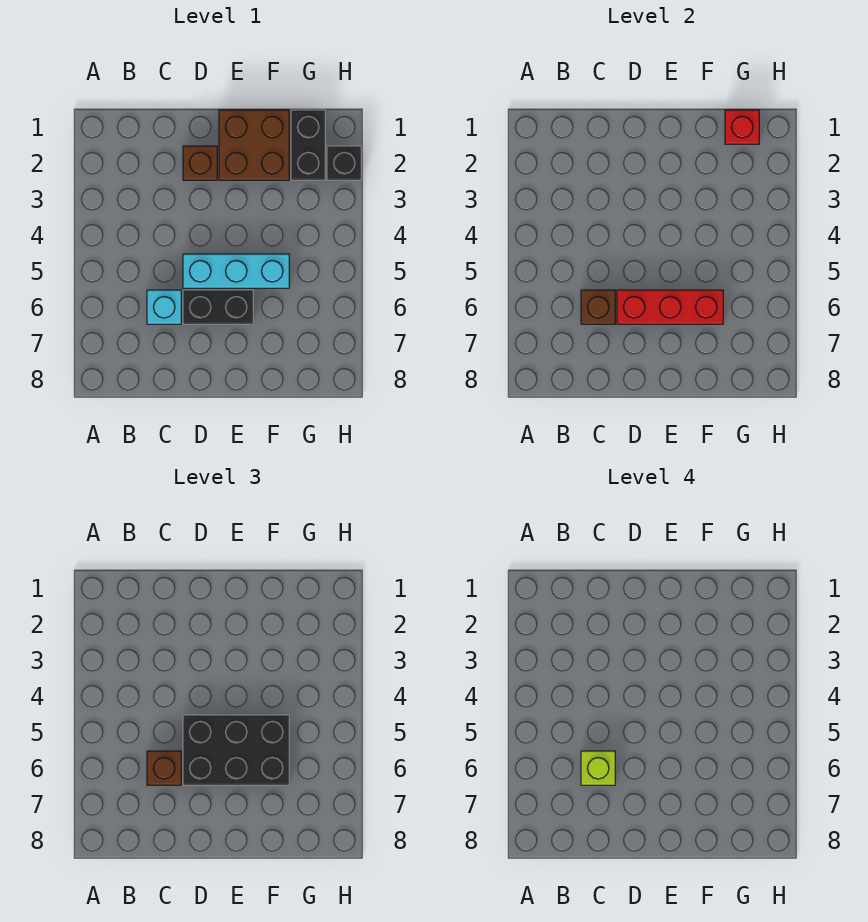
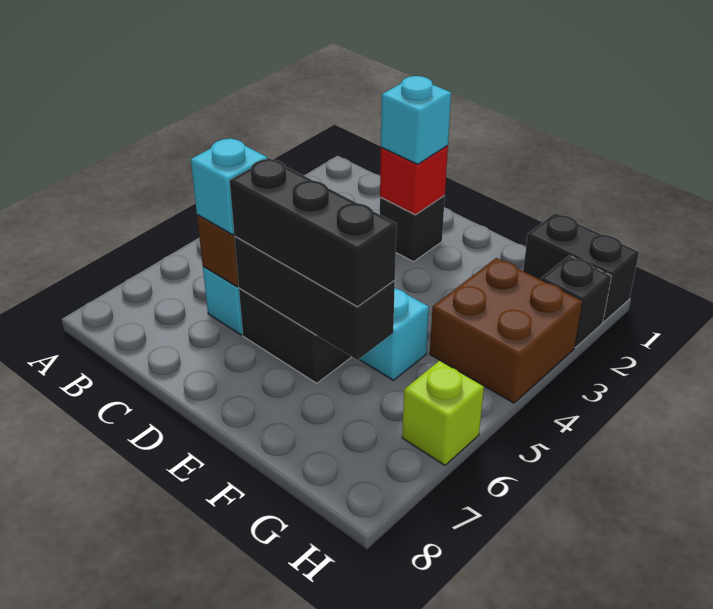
brown 1x1 brick [147,751,181,785] -> cyan 1x1 brick [191,138,267,235]
lime 1x1 brick [581,751,615,785] -> lime 1x1 brick moved to [402,361,484,465]
brown 1x1 brick [183,146,217,180] -> black 1x1 brick [380,196,445,262]
none -> cyan 1x1 brick [381,76,451,164]
black 2x3 brick [183,715,289,785] -> black 1x3 brick [230,158,396,307]
red 1x3 brick [617,290,723,324] -> black 1x3 brick [235,237,395,360]
brown 2x2 brick [219,110,289,180] -> brown 2x2 brick moved to [430,258,582,403]
black 1x2 brick [291,110,325,180] -> black 1x2 brick turned to [523,213,639,322]
red 1x1 brick [725,110,759,144] -> red 1x1 brick moved to [380,146,448,215]

